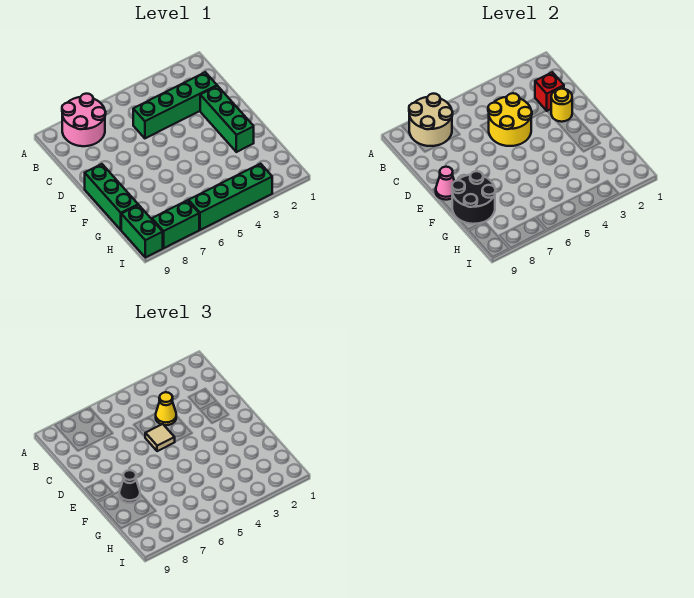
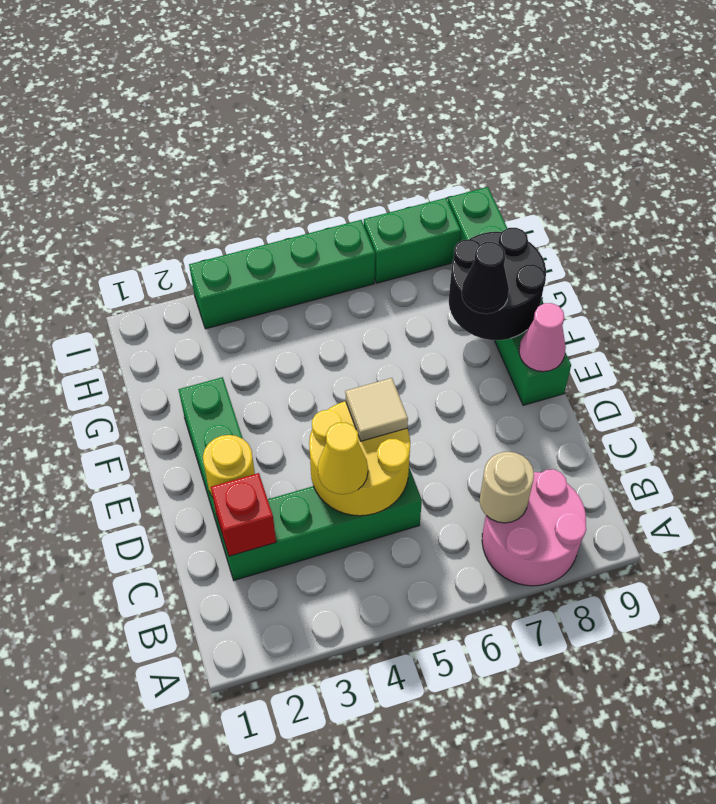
tan 2x2 round brick [409,94,453,146] -> tan 1x1 round brick [480,452,534,523]

